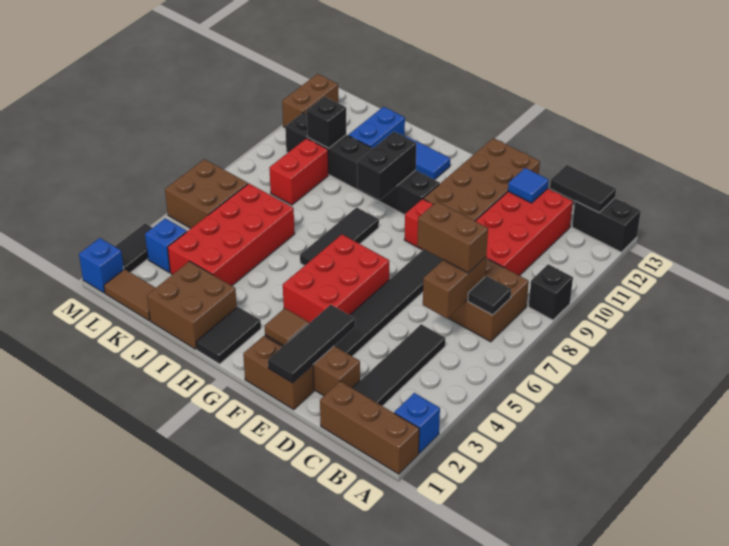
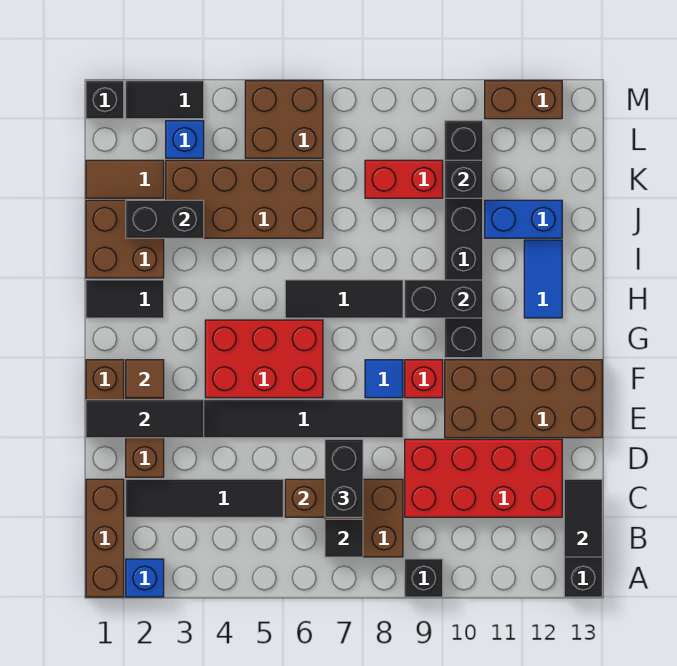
brown 1x2 brick [417,202,488,273] -> black 1x2 brick [325,439,363,517]
blue 1x1 tile [508,168,549,203] -> blue 1x1 tile moved to [365,360,403,398]
none -> black 1x2 brick [126,200,204,238]
red 2x4 brick [168,184,295,286] -> brown 2x4 brick [166,160,323,238]
brown 1x2 tile [104,269,155,321] -> brown 1x2 tile turned to [86,160,164,198]
blue 1x1 brick [79,238,124,293] -> black 1x1 brick [86,81,124,119]

